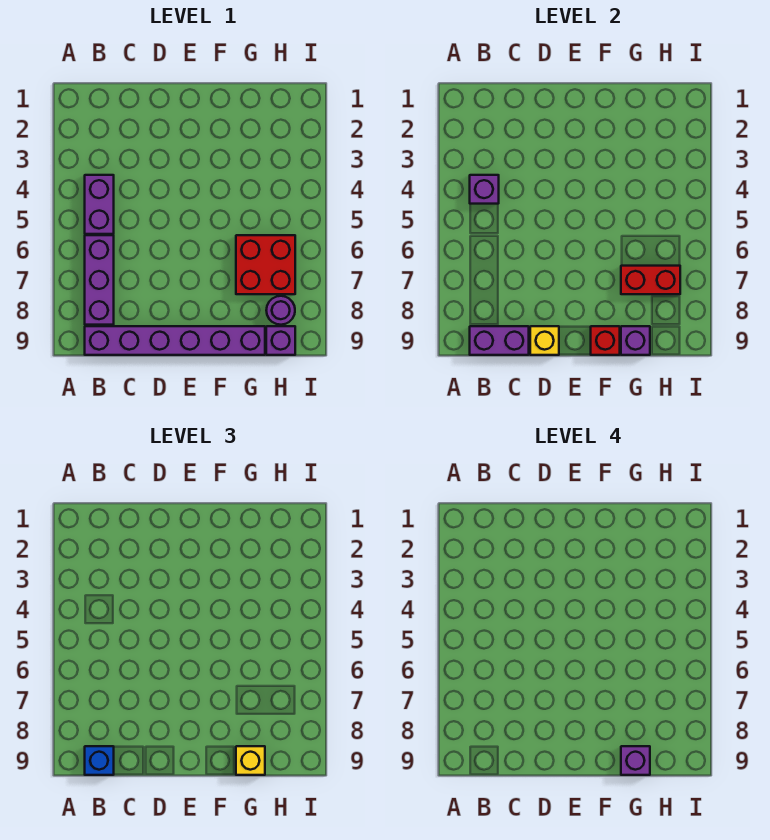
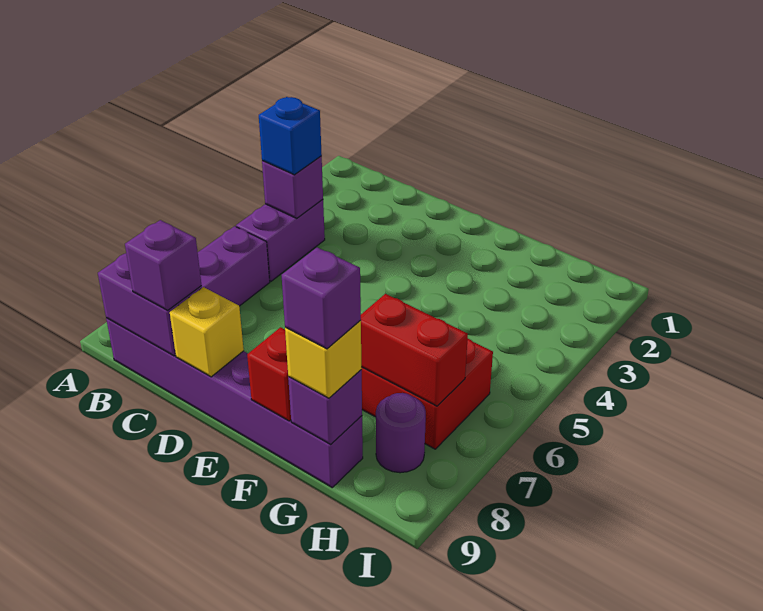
blue 1x1 brick [85,746,114,775] -> blue 1x1 brick moved to [259,97,322,175]
purple 1x1 brick [266,326,295,355] -> purple 1x1 brick moved to [125,220,202,310]

